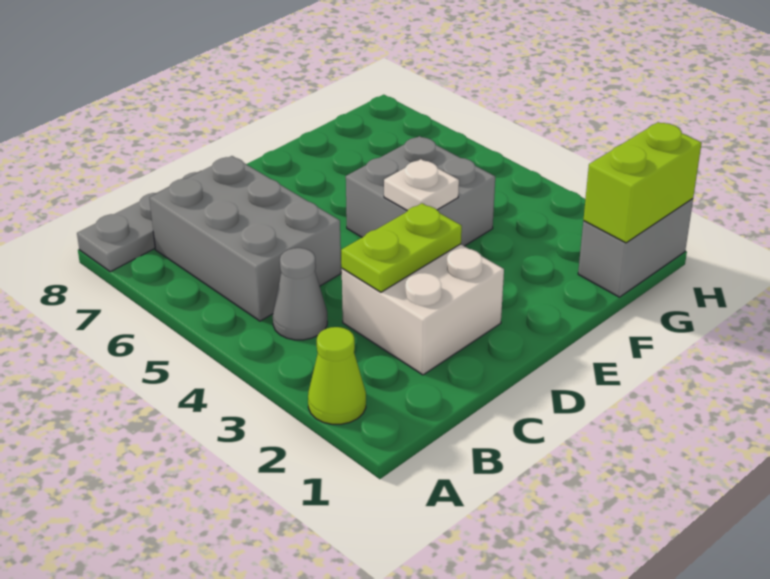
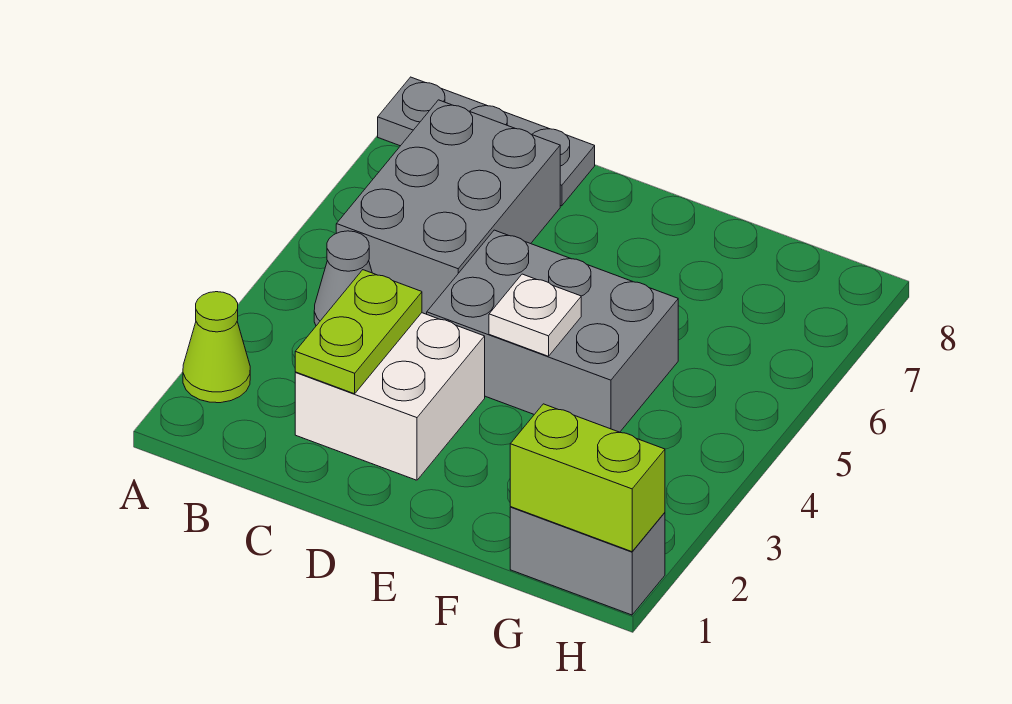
lime 1x2 plate [341,203,462,292] -> lime 1x2 plate turned to [295,270,422,394]
grey 2x2 brick [346,136,495,246] -> grey 2x3 brick [427,230,678,432]

